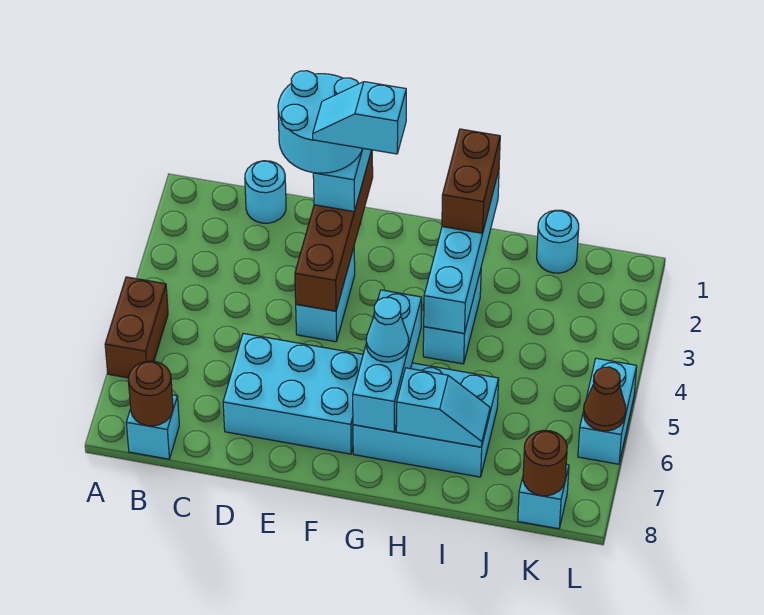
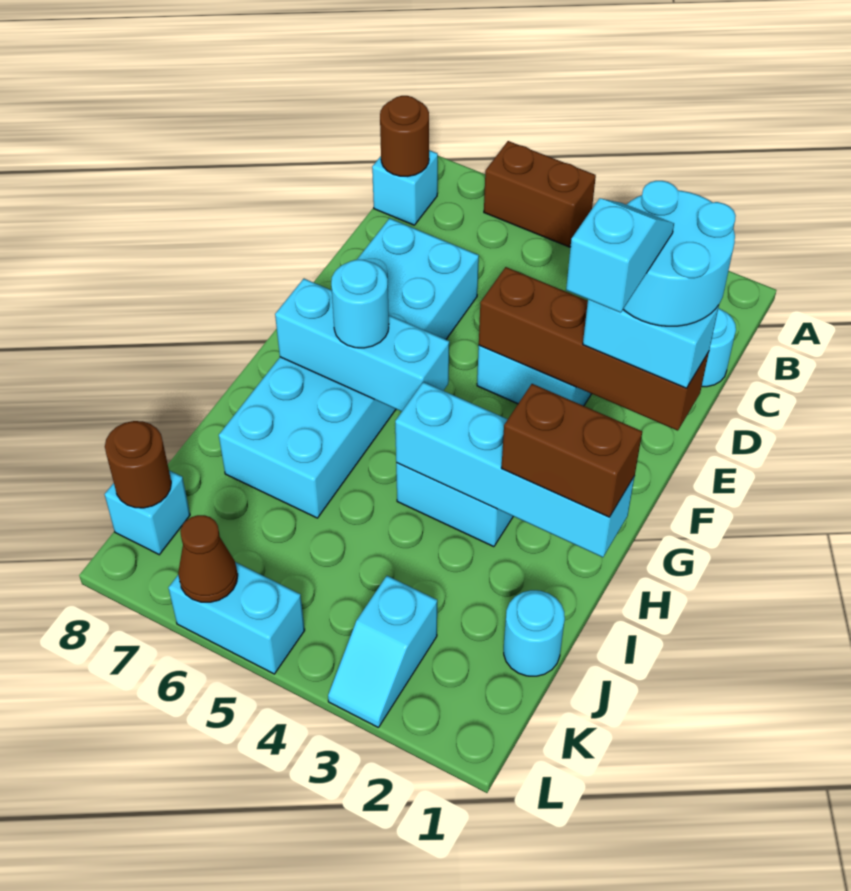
cyan 1x1 cone [366,297,409,362] -> cyan 1x1 round brick [331,260,389,348]
cyan 1x2 slope [396,368,490,447] -> cyan 1x2 slope moved to [328,576,437,728]

